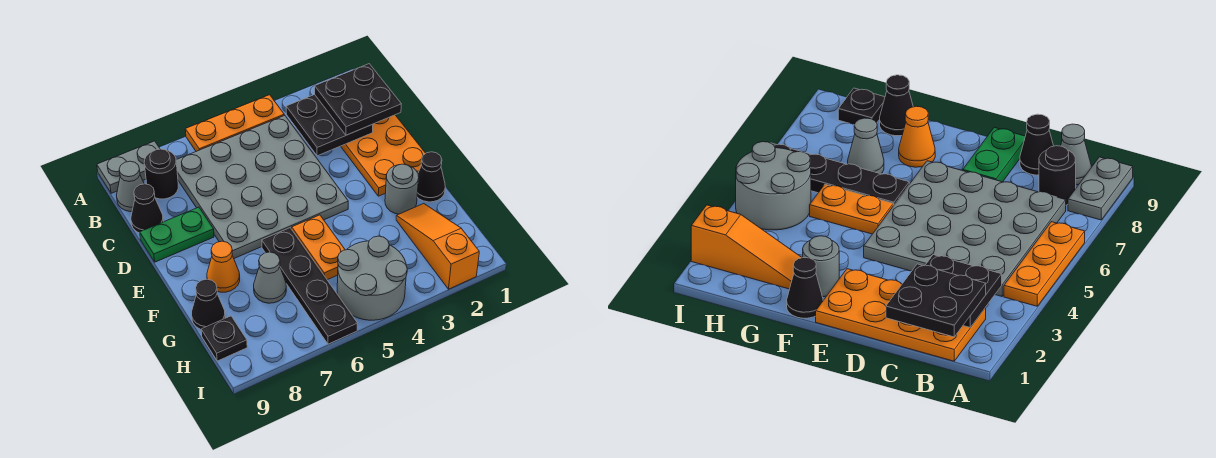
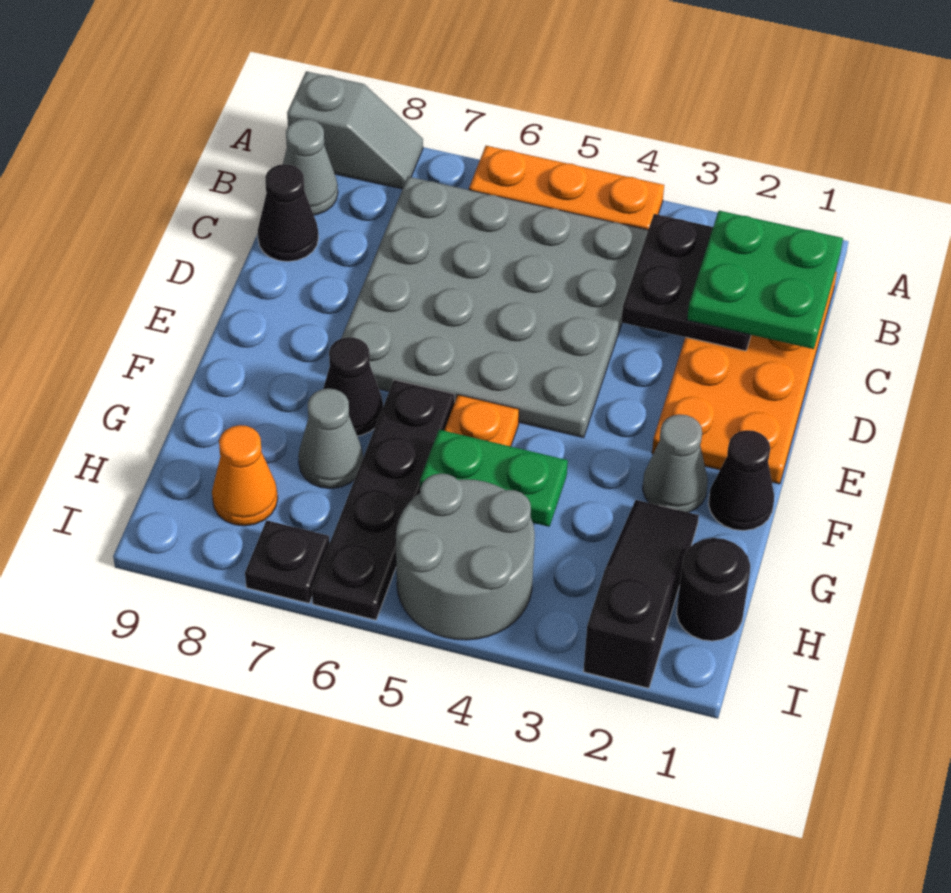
grey 1x2 plate [97,141,160,193] -> grey 1x2 slope [287,71,423,189]
black 2x2 plate [315,64,401,135] -> green 2x2 plate [687,211,843,349]
black 1x1 round brick [144,149,178,199] -> black 1x1 round brick moved to [676,538,750,641]
green 1x2 plate [140,207,214,262] -> green 1x2 plate moved to [420,430,568,527]
grey 1x1 round brick [385,164,419,214] -> grey 1x1 cone [642,414,708,512]
orange 1x1 cone [207,241,240,292] -> orange 1x1 cone moved to [212,425,278,526]
orange 1x3 slope [396,204,479,289] -> black 1x3 slope [583,500,699,688]
black 1x1 cone [192,279,225,329] -> black 1x1 cone moved to [323,337,383,436]
black 1x1 plate [201,316,247,361] -> black 1x1 plate moved to [245,520,330,603]

